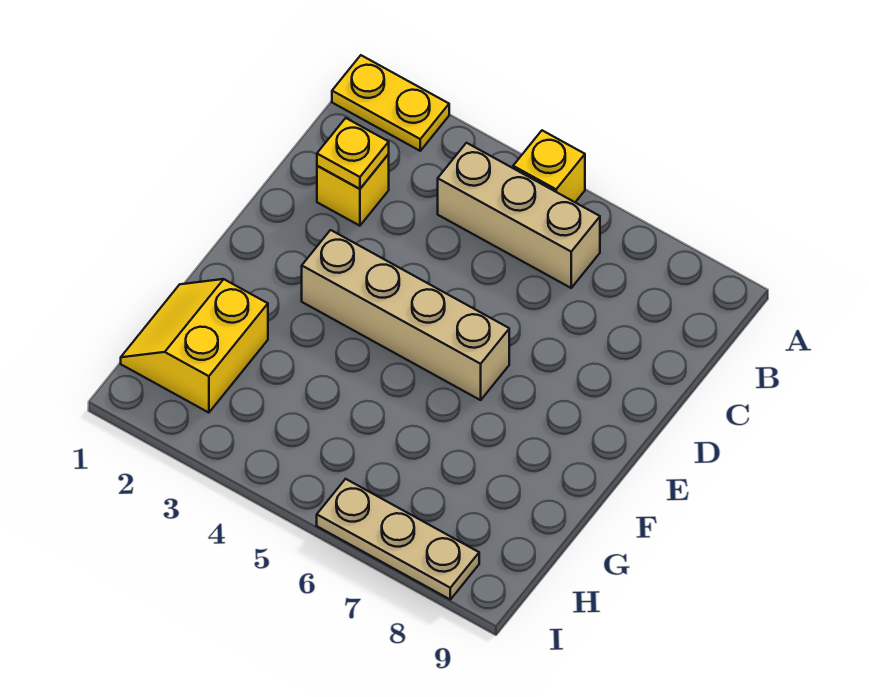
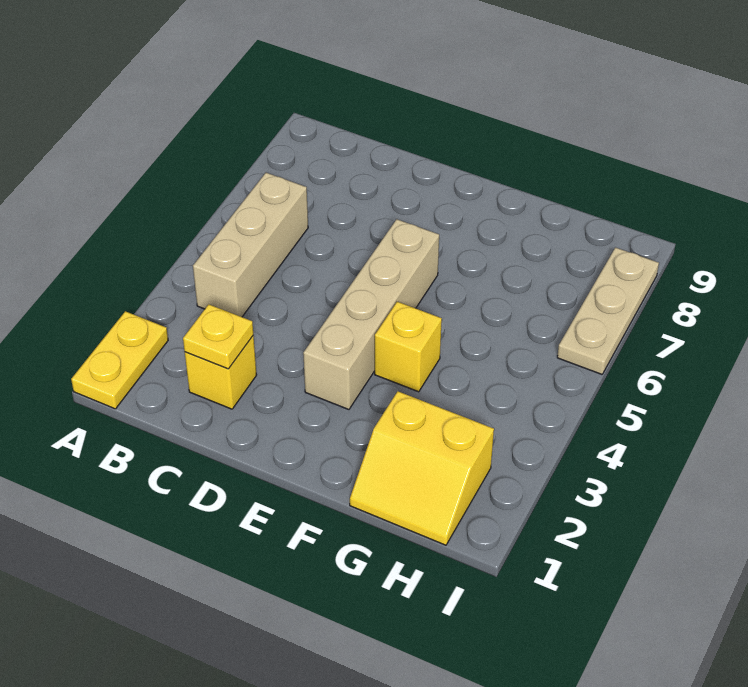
yellow 1x1 brick [513,130,585,202] -> yellow 1x1 brick moved to [375,302,442,392]

